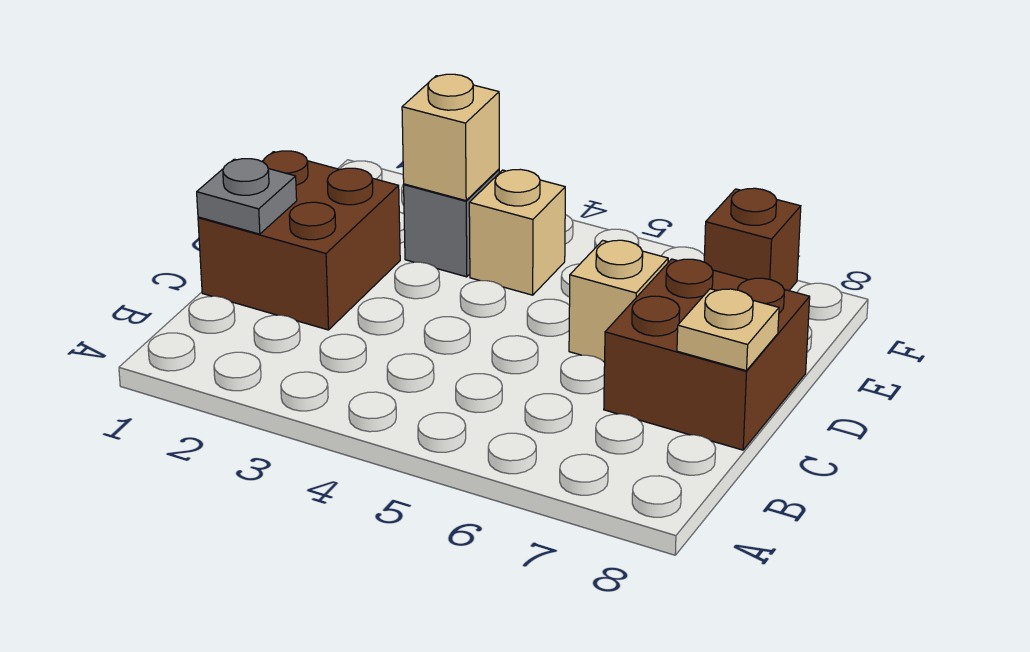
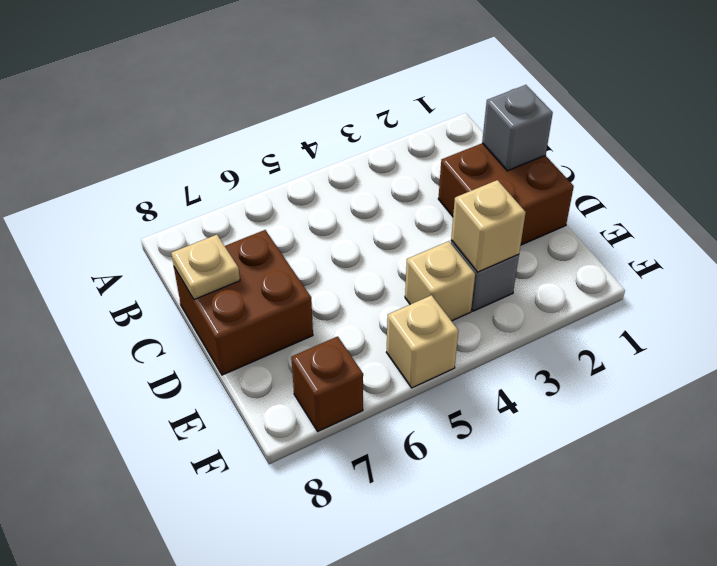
grey 1x1 plate [197,159,297,234] -> grey 1x1 brick [482,85,553,171]
tan 1x1 brick [569,240,668,362] -> tan 1x1 brick moved to [386,295,458,388]

